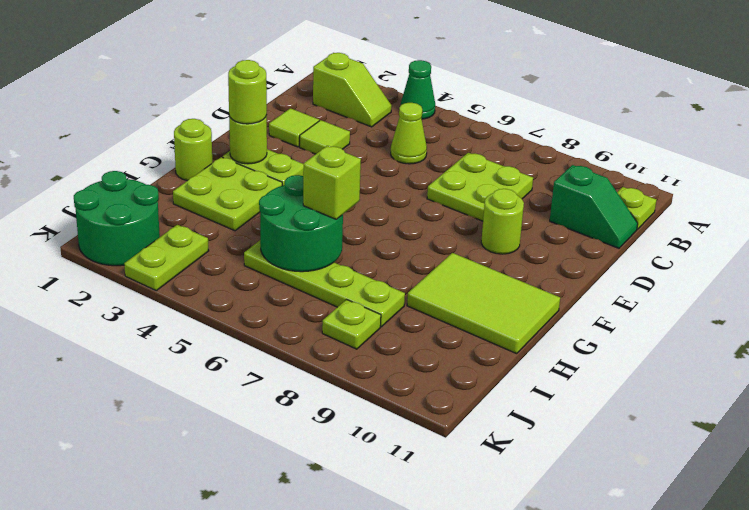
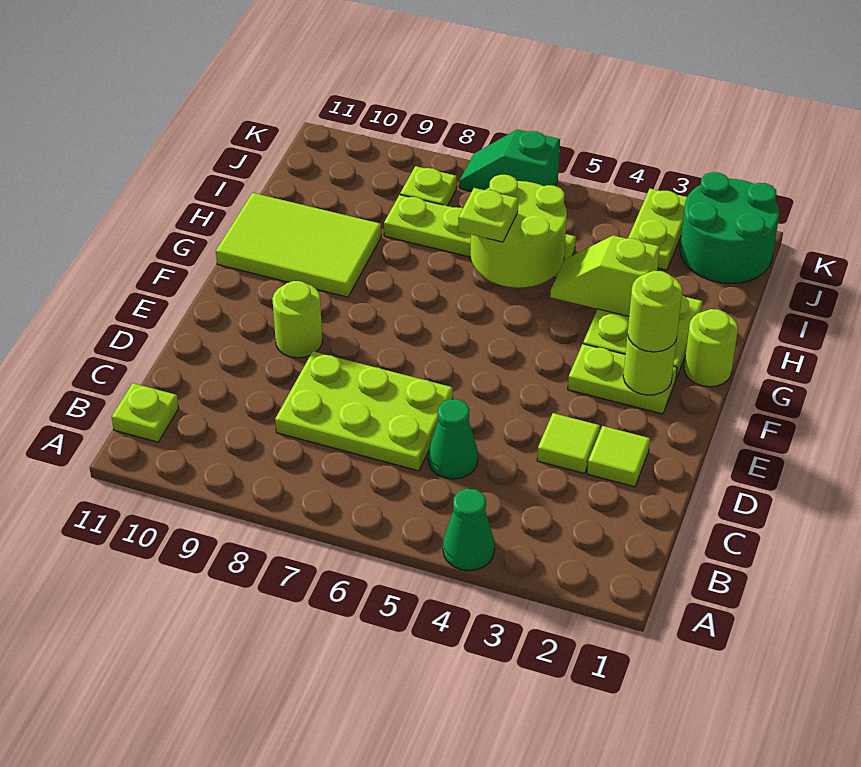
lime 1x2 slope [313,53,392,127] -> lime 1x2 slope moved to [550,235,660,316]
lime 1x1 cone [391,103,427,164] -> green 1x1 cone [428,399,478,479]
lime 2x2 plate [427,153,533,221] -> lime 2x3 plate [275,351,453,471]
green 1x2 slope [550,165,638,248] -> green 1x2 slope moved to [459,129,560,191]
green 2x2 round brick [259,175,343,272] -> lime 2x2 round brick [471,175,567,288]
lime 1x1 brick [303,146,361,219] -> lime 1x1 plate [458,188,518,242]

